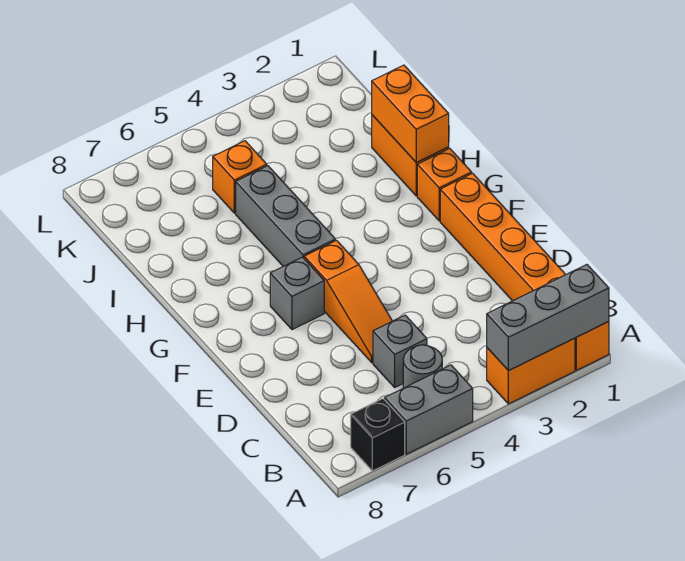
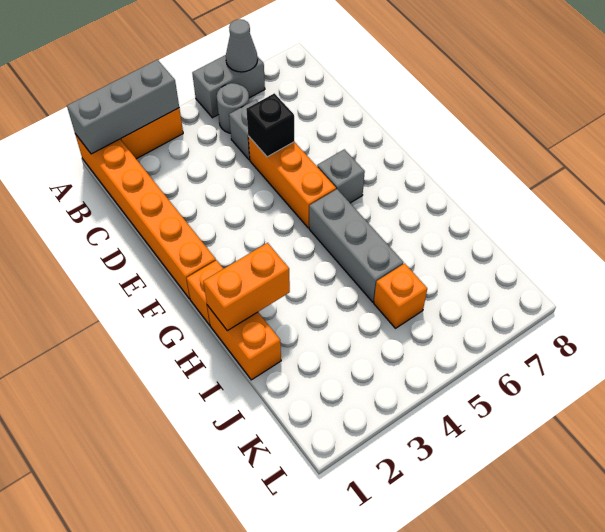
none -> grey 1x1 cone [226,19,258,72]
black 1x1 brick [351,399,405,471] -> black 1x1 brick moved to [246,93,294,157]
orange 1x3 slope [304,240,392,363] -> orange 1x3 brick [248,136,336,228]
orange 1x2 brick [372,65,449,163] -> orange 1x2 brick turned to [203,243,290,331]

